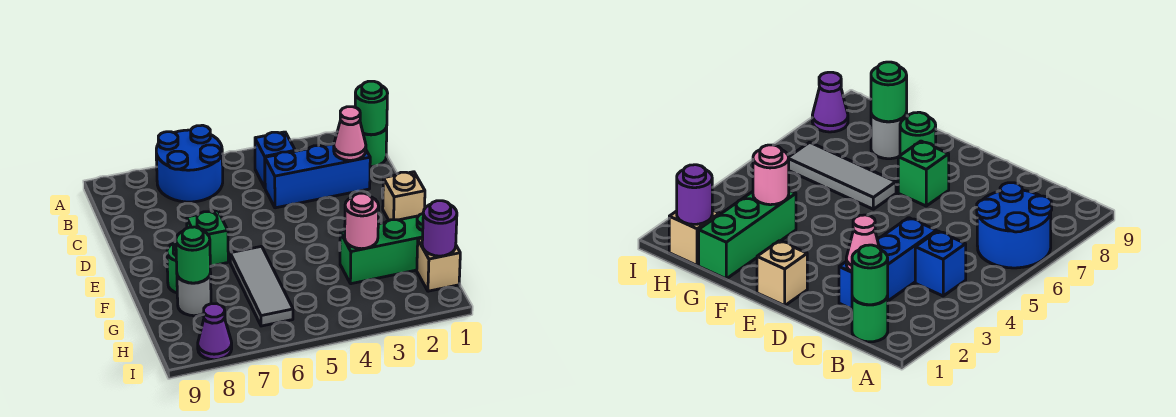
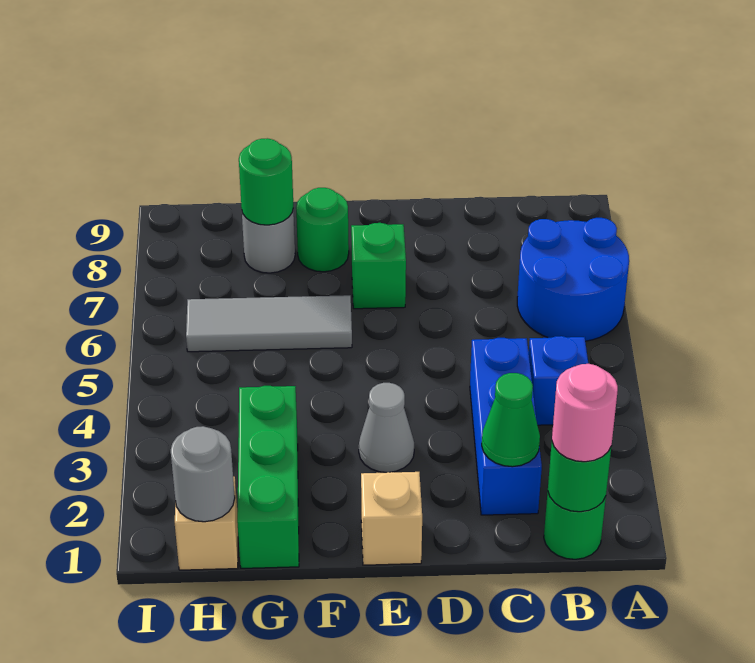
pink 1x1 cone [334,107,366,160] -> green 1x1 cone [482,373,540,467]
none -> grey 1x1 cone [359,383,414,472]
pink 1x1 round brick [345,193,379,249] -> pink 1x1 round brick moved to [552,364,618,462]
purple 1x1 round brick [422,201,457,256] -> grey 1x1 round brick [171,426,235,522]
purple 1x1 cone [198,304,232,360] -> none

